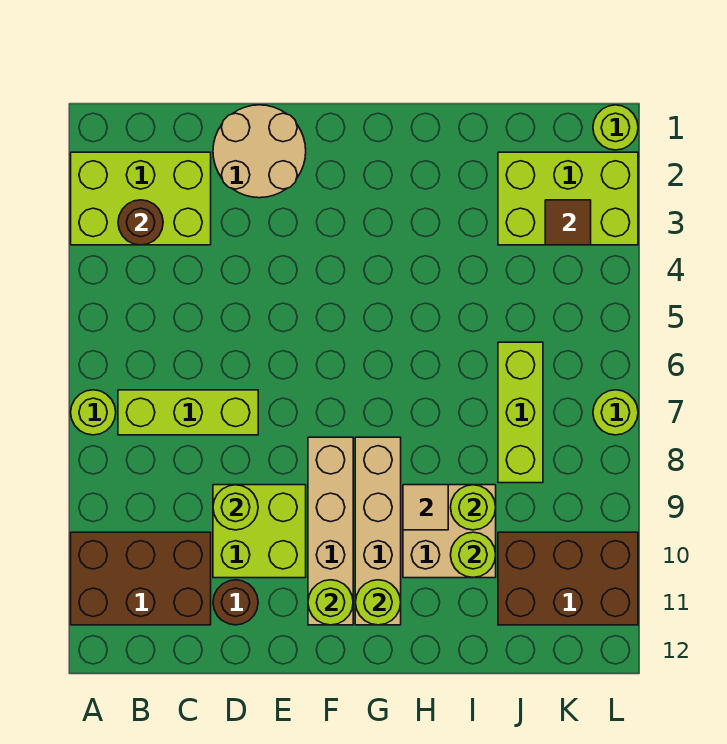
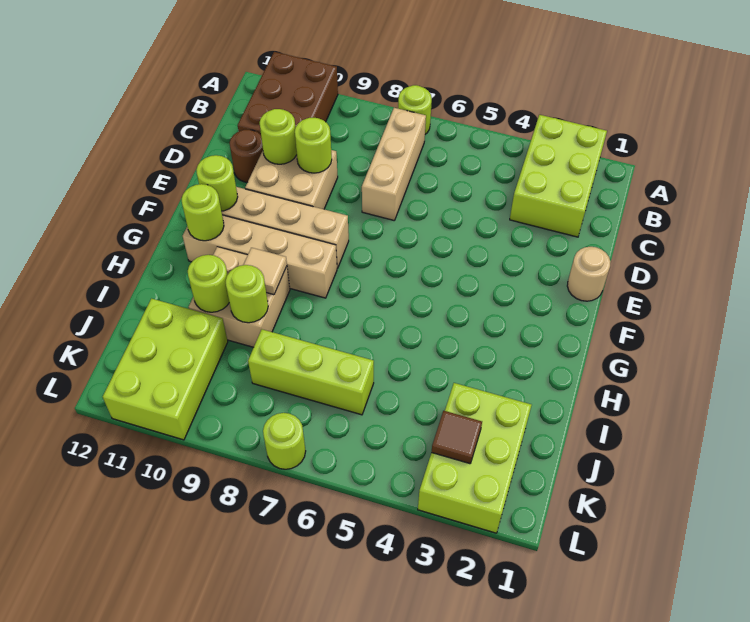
brown 1x1 round brick [118,200,163,245] -> none
lime 1x3 brick [118,390,258,435] -> tan 1x3 brick [362,108,426,220]
tan 2x2 round brick [213,105,306,198] -> tan 1x1 round brick [567,247,611,301]
lime 2x2 brick [213,485,306,578] -> tan 2x2 brick [245,150,338,209]
brown 2x3 brick [498,532,638,625] -> lime 2x3 brick [103,299,228,440]
lime 1x1 round brick [593,105,638,150] -> lime 1x1 round brick moved to [260,109,297,164]

